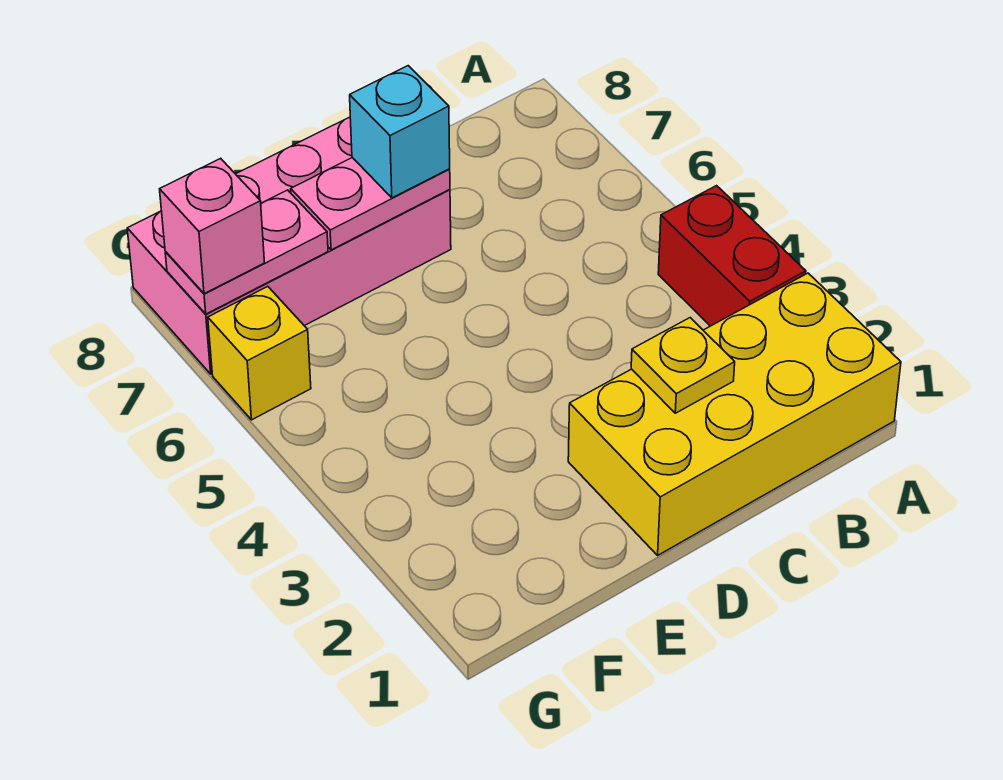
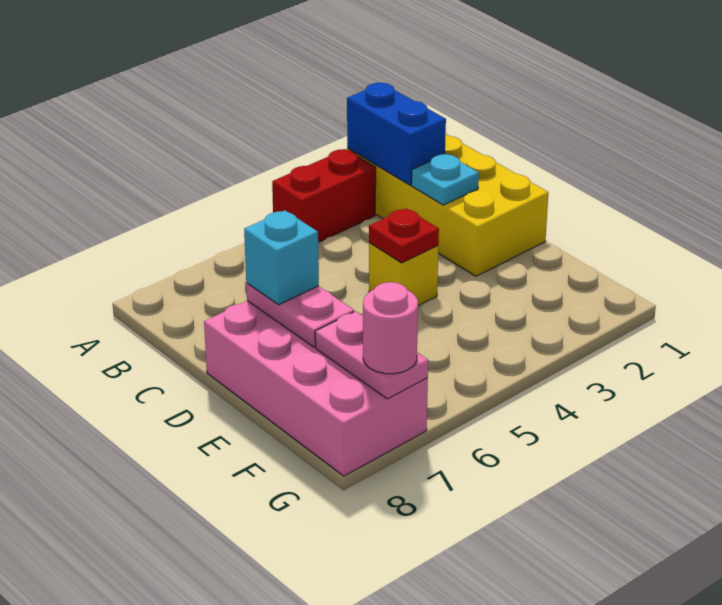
none -> blue 1x2 brick [347,83,446,185]
yellow 1x1 plate [631,318,735,413] -> cyan 1x1 plate [411,154,479,205]
none -> red 1x1 plate [369,208,439,263]
yellow 1x1 brick [208,286,311,420] -> yellow 1x1 brick moved to [369,243,438,306]
pink 1x1 brick [160,158,265,294] -> pink 1x1 round brick [363,282,418,374]

